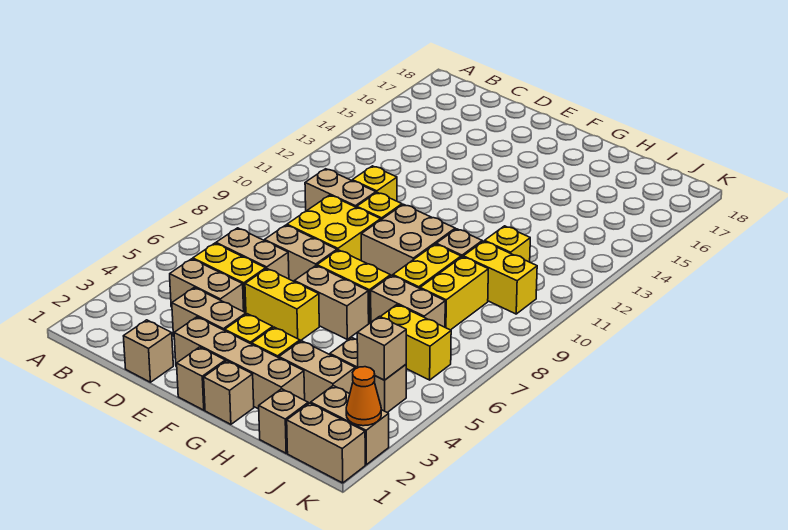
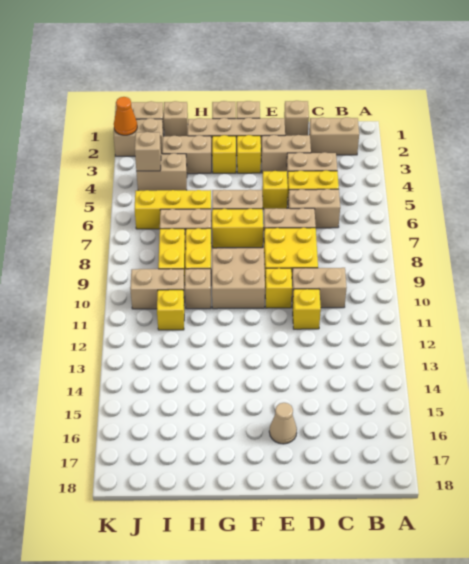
none -> tan 1x2 brick [309,117,359,155]
yellow 1x2 brick [245,269,319,341] -> yellow 1x1 brick [262,171,288,209]
none -> tan 1x1 cone [269,403,297,444]
yellow 1x2 brick [381,305,451,380] -> yellow 1x3 brick [135,190,211,229]
yellow 1x2 brick [463,241,537,314] -> tan 1x2 brick [130,269,185,309]

